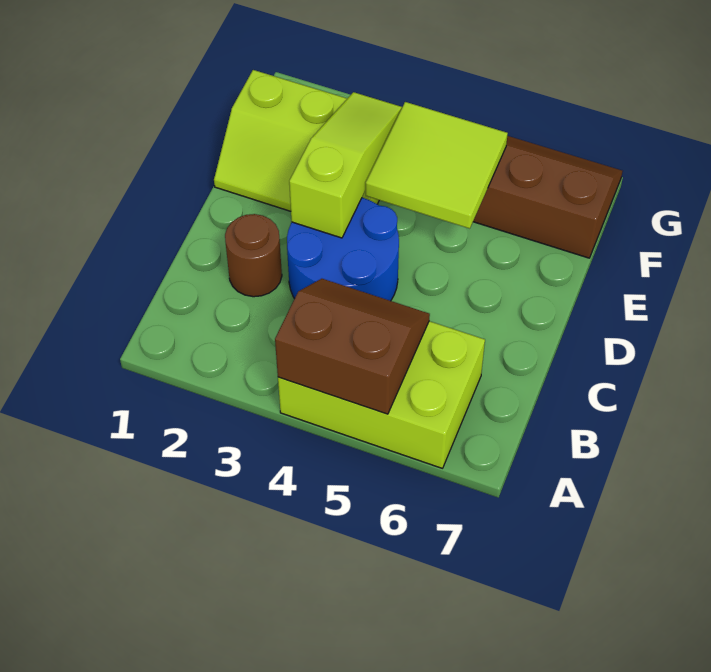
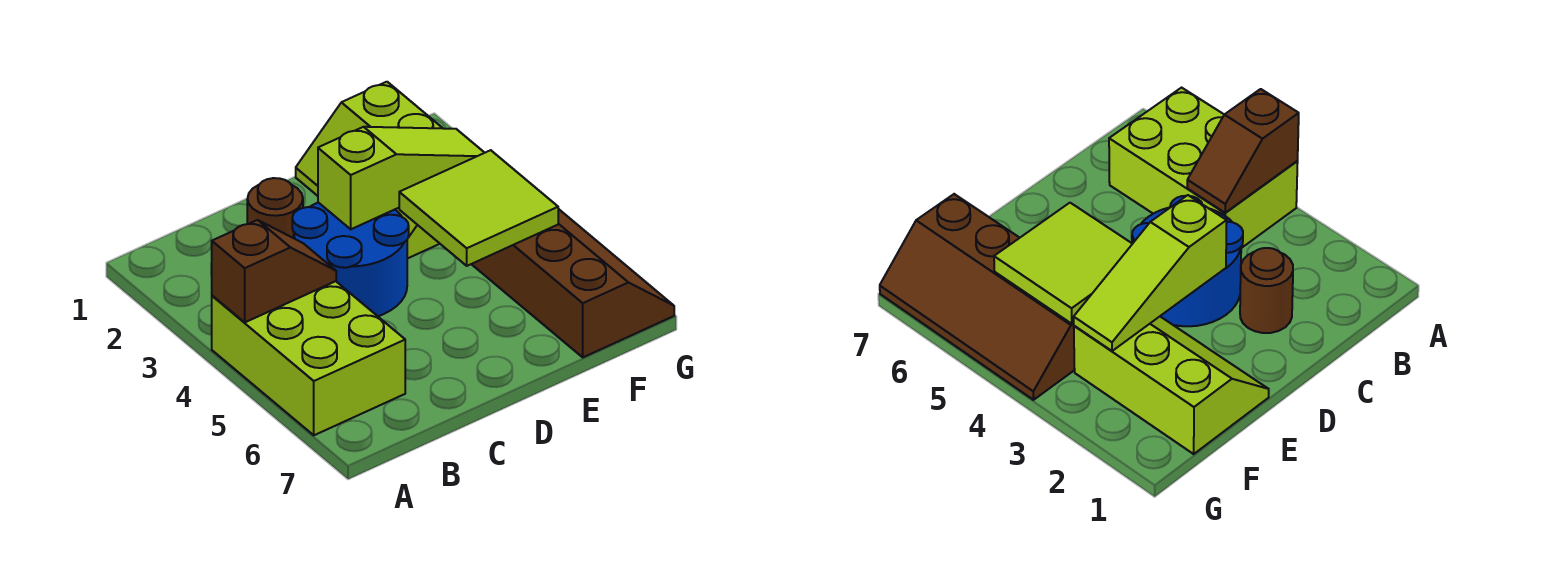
brown 2x2 slope [275,279,430,414] -> brown 1x2 slope [212,220,336,323]

